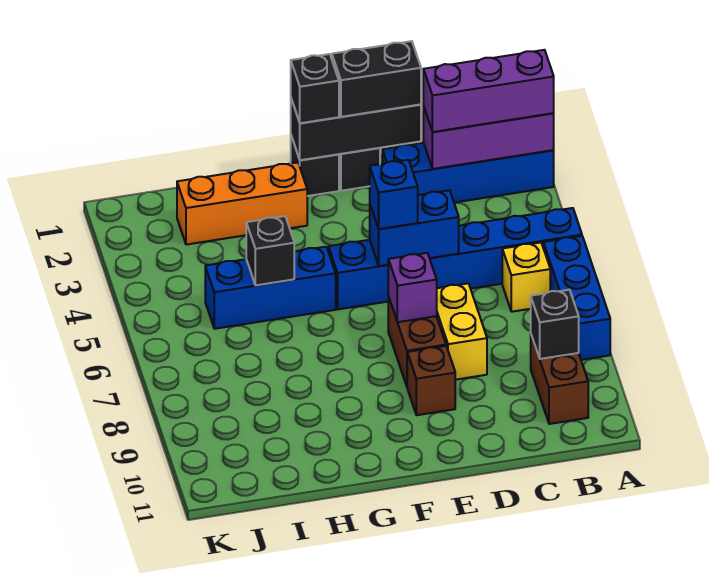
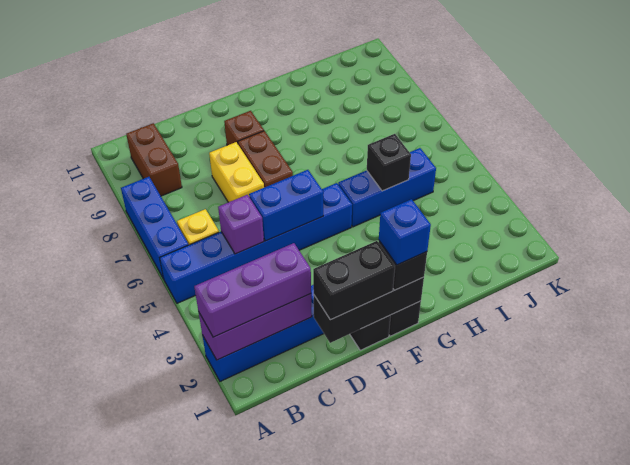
black 1x1 brick [531,290,579,359] -> none
blue 1x1 brick [370,160,418,229] -> blue 1x1 brick moved to [379,199,431,265]
purple 1x1 brick [388,253,437,322] -> purple 1x1 brick moved to [218,195,264,254]
orange 1x3 brick [177,162,307,245] -> none

